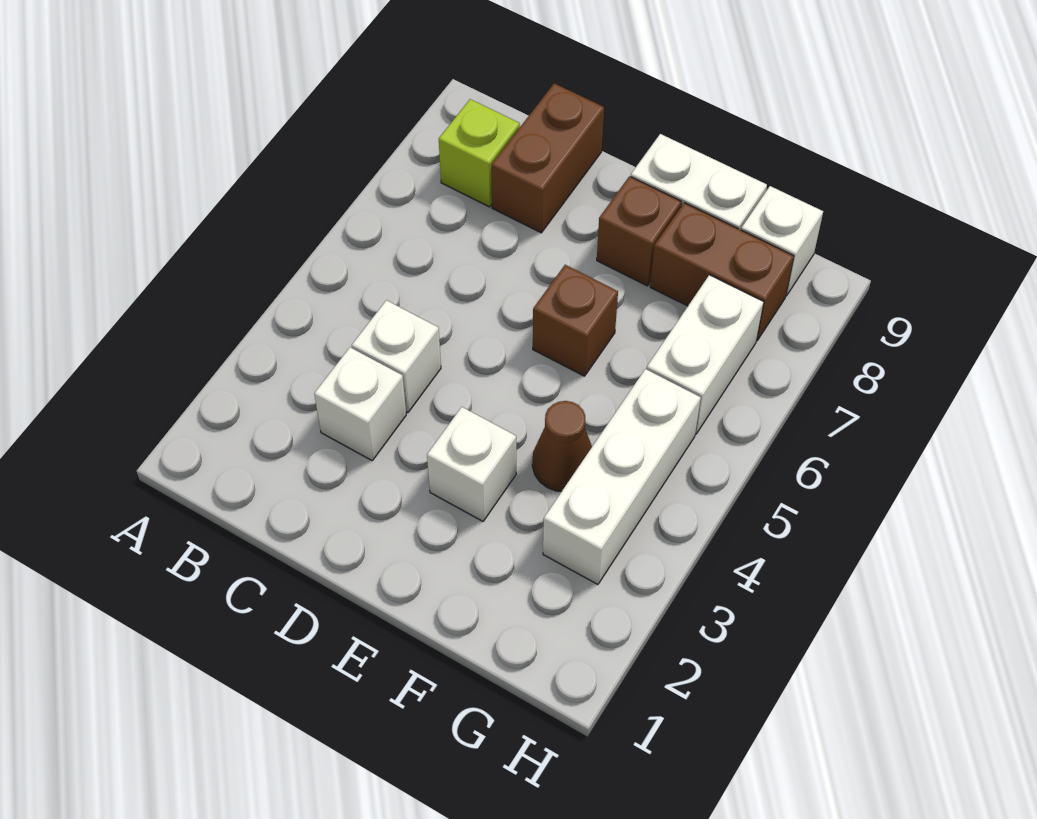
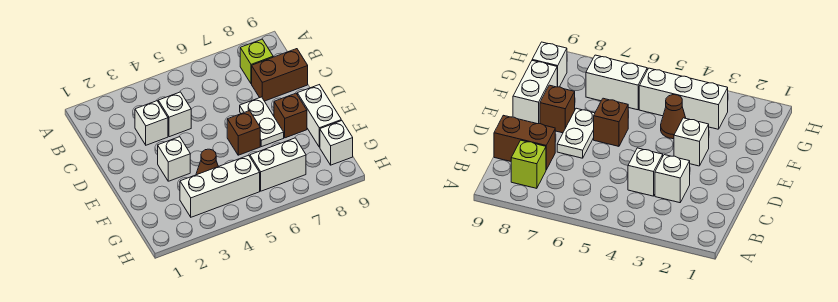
none -> white 1x2 plate [240,97,284,147]
brown 1x2 brick [650,203,794,340] -> none

